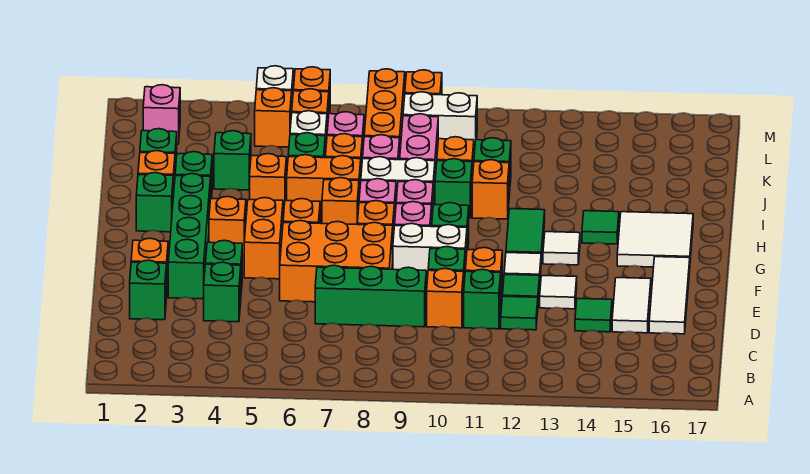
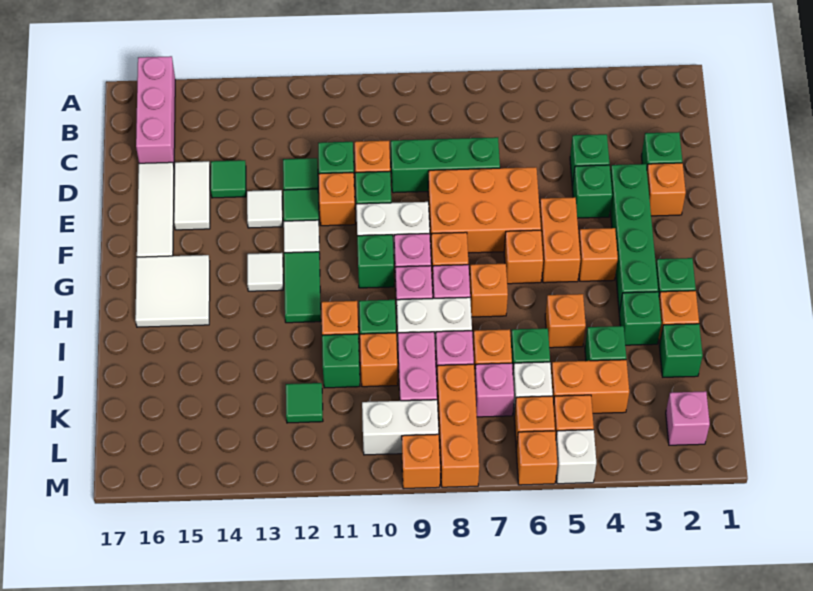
none -> pink 1x3 brick [136,56,175,165]
green 1x1 tile [582,211,619,244] -> green 1x1 tile moved to [286,383,323,423]
orange 1x2 brick [287,155,361,214] -> orange 1x2 brick moved to [551,360,629,413]

